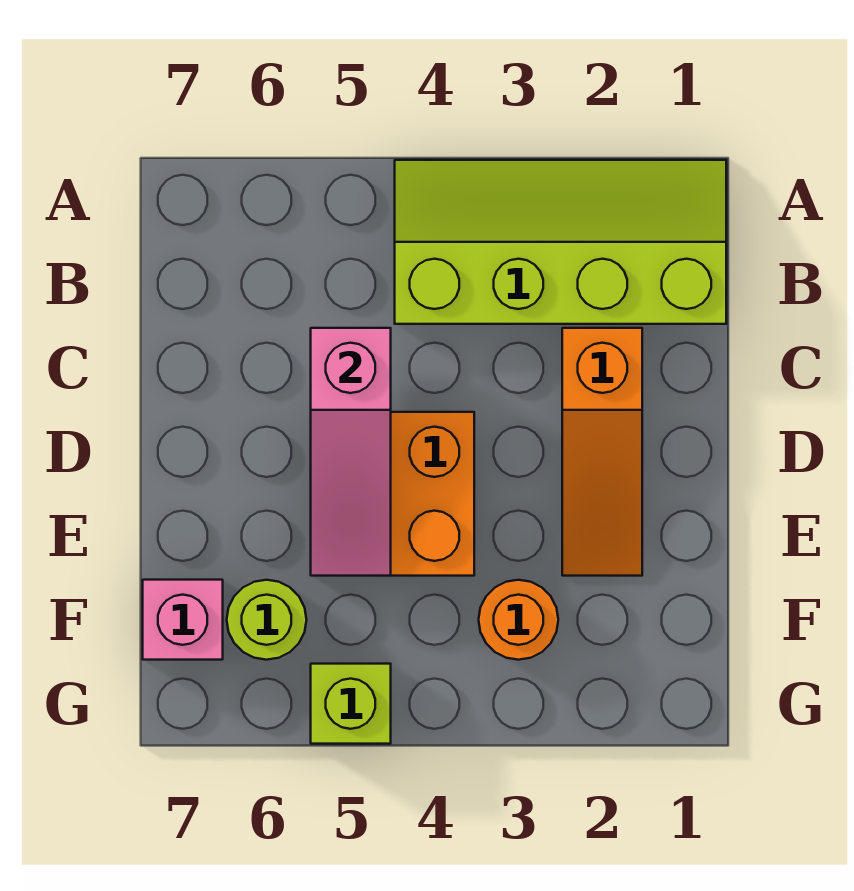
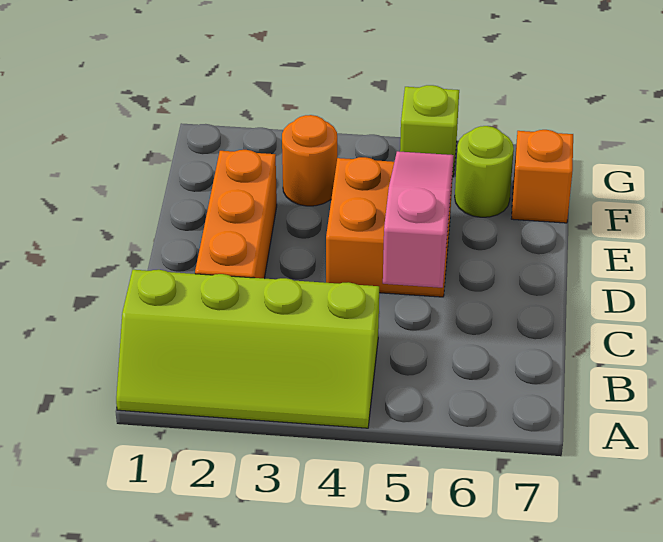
orange 1x3 slope [562,328,642,576] -> orange 1x3 brick [195,150,277,278]
pink 1x1 brick [143,580,223,660] -> orange 1x1 brick [511,130,573,223]

